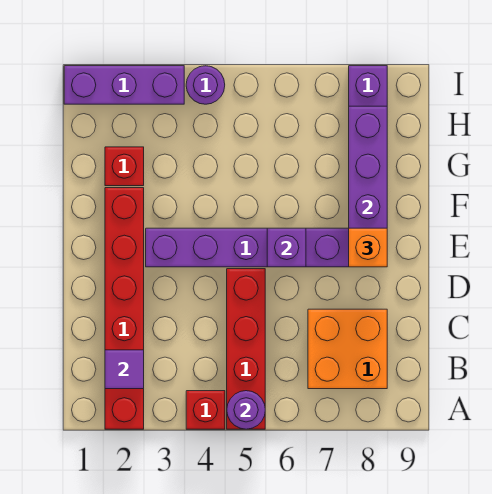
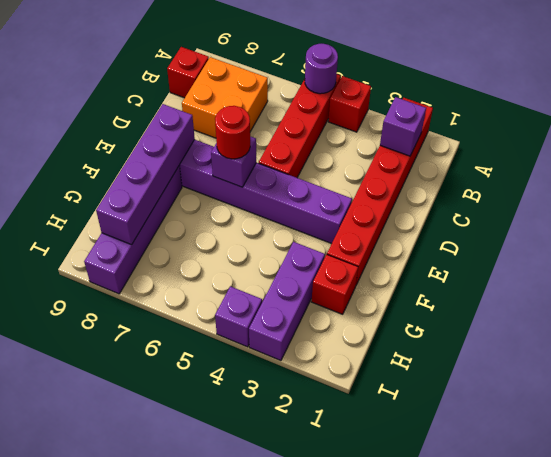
purple 1x1 tile [105,350,144,389] -> purple 1x1 brick [380,97,426,156]
none -> red 1x1 brick [167,47,209,98]
none -> red 1x1 round brick [215,106,250,159]
orange 1x1 brick [349,228,387,267] -> none
purple 1x3 brick [64,66,184,104] -> purple 1x3 brick turned to [249,242,325,361]
purple 1x1 round brick [186,66,225,104] -> purple 1x1 brick [215,286,262,347]

